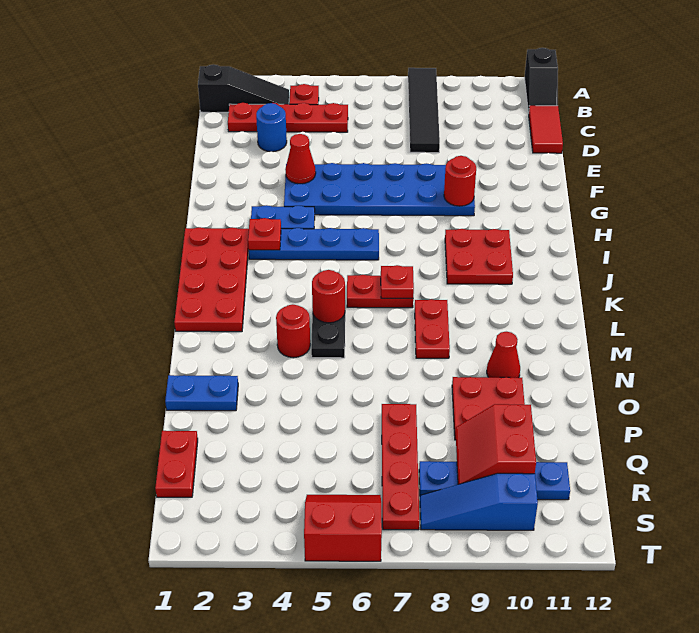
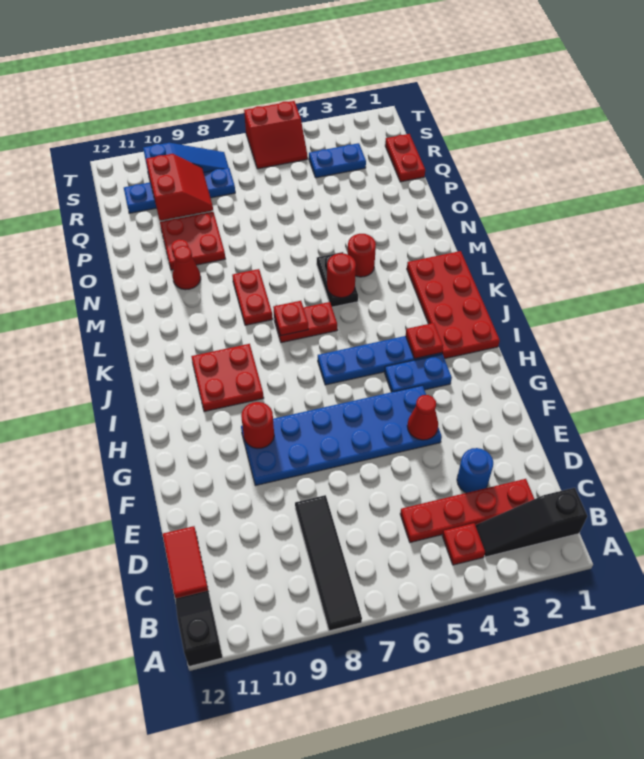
blue 1x2 plate [165,375,238,411] -> blue 1x2 plate moved to [309,143,366,178]
red 1x4 plate [382,404,419,530] -> none

